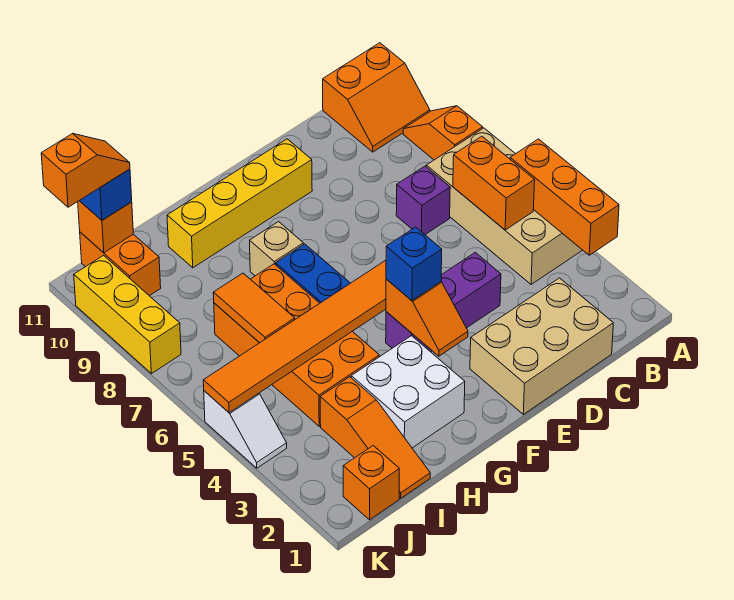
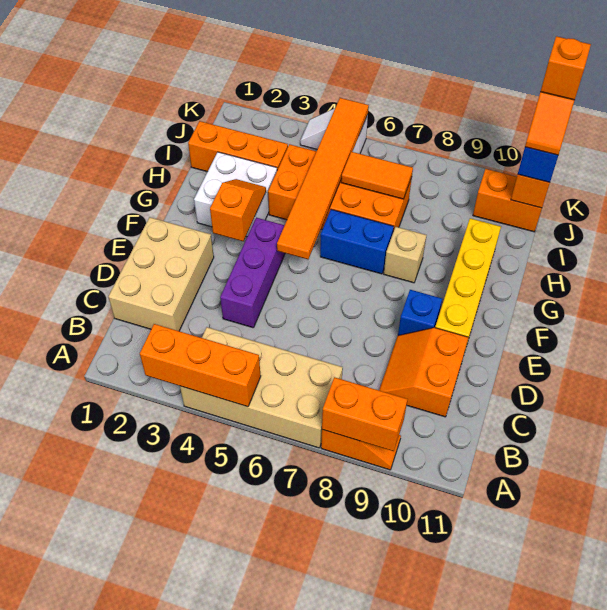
orange 2x2 slope [323,43,430,152] -> orange 2x2 slope moved to [379,328,468,417]
orange 1x2 brick [453,136,535,230] -> orange 1x2 brick moved to [322,377,408,451]
purple 1x1 brick [396,166,450,235] -> none
orange 1x2 slope [386,279,468,356] -> orange 1x2 slope turned to [210,179,266,241]
blue 1x1 brick [386,227,442,300] -> blue 1x1 brick moved to [398,290,442,335]
orange 1x3 slope [320,377,430,498] -> orange 1x3 brick [188,121,288,172]
orange 1x1 brick [343,446,399,520] -> orange 1x1 brick moved to [540,36,591,100]
yellow 1x3 brick [74,255,181,374] -> none

